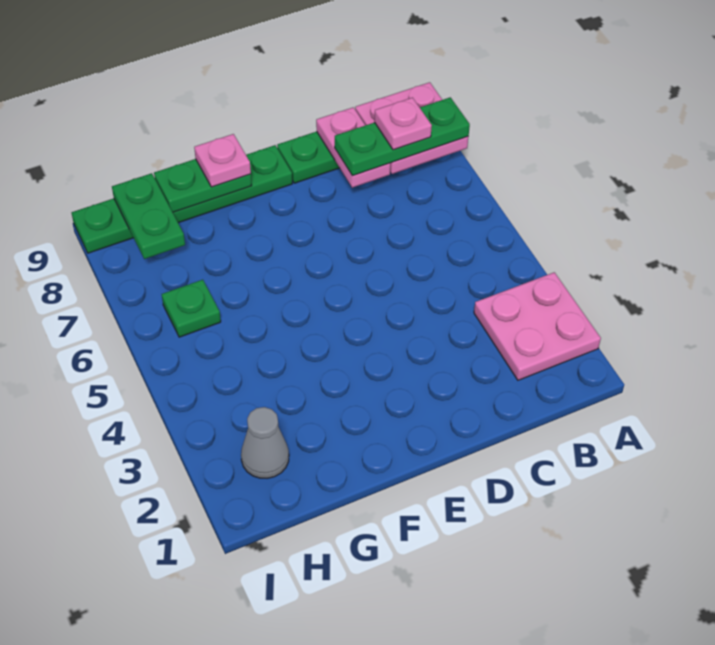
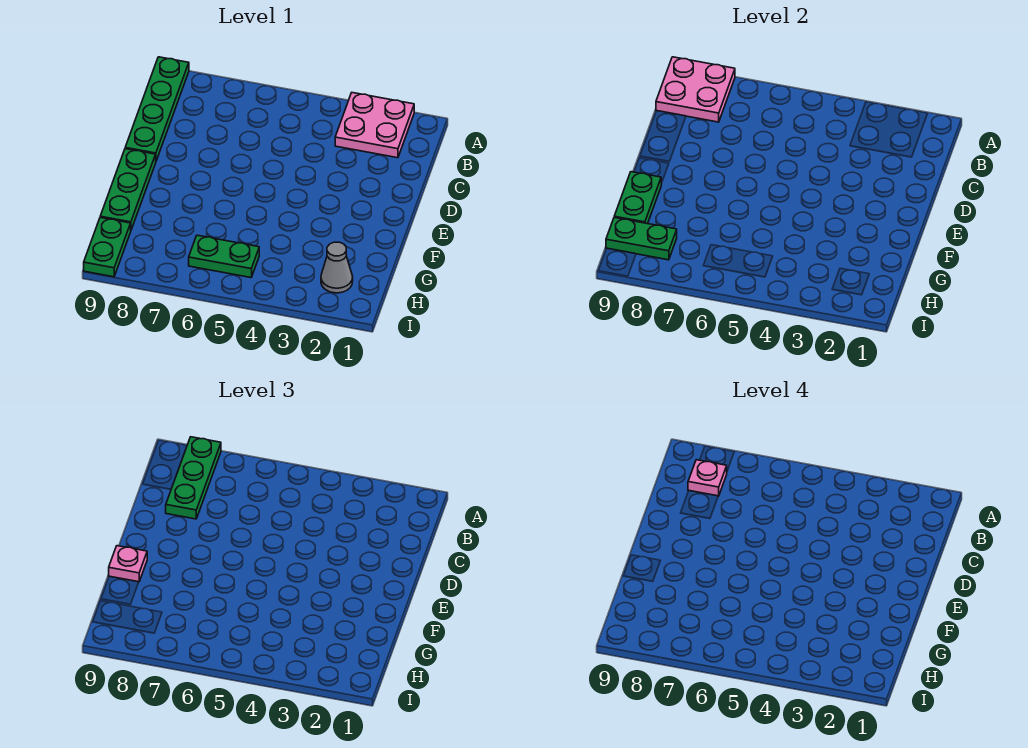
pink 1x2 plate [316,107,390,188] -> none
green 1x1 plate [162,280,221,337] -> green 1x2 plate [189,235,259,278]

